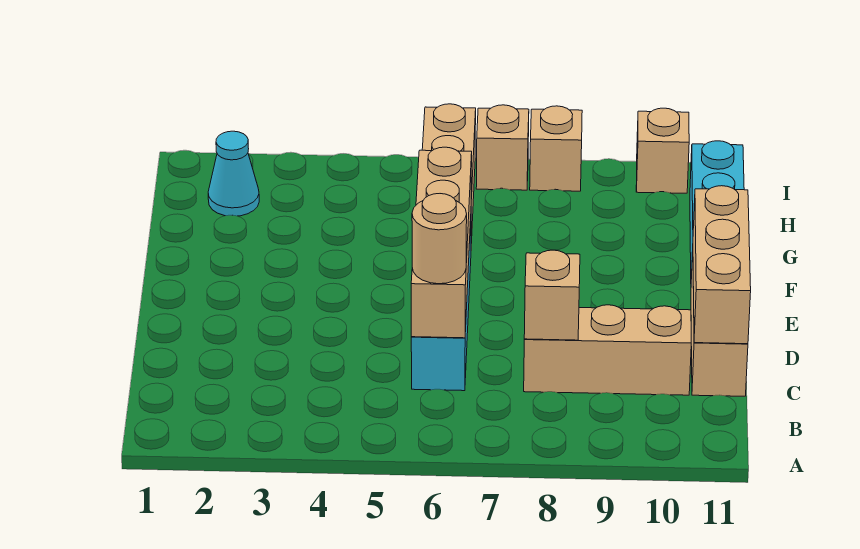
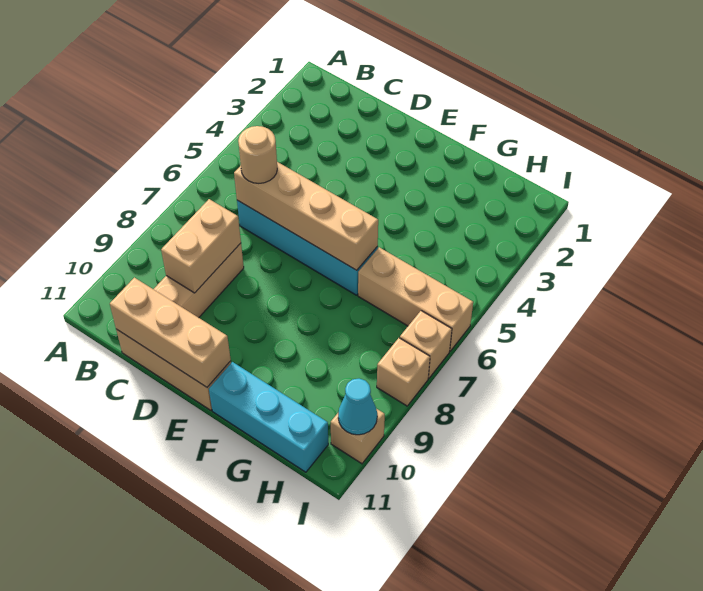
tan 1x1 brick [524,250,580,340] -> tan 1x2 brick [161,199,241,293]
cyan 1x1 cone [208,131,259,216] -> cyan 1x1 cone moved to [338,379,377,435]

